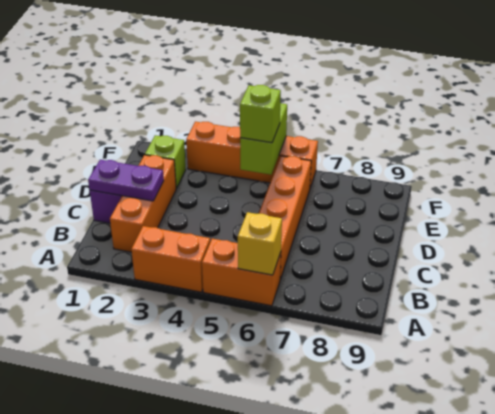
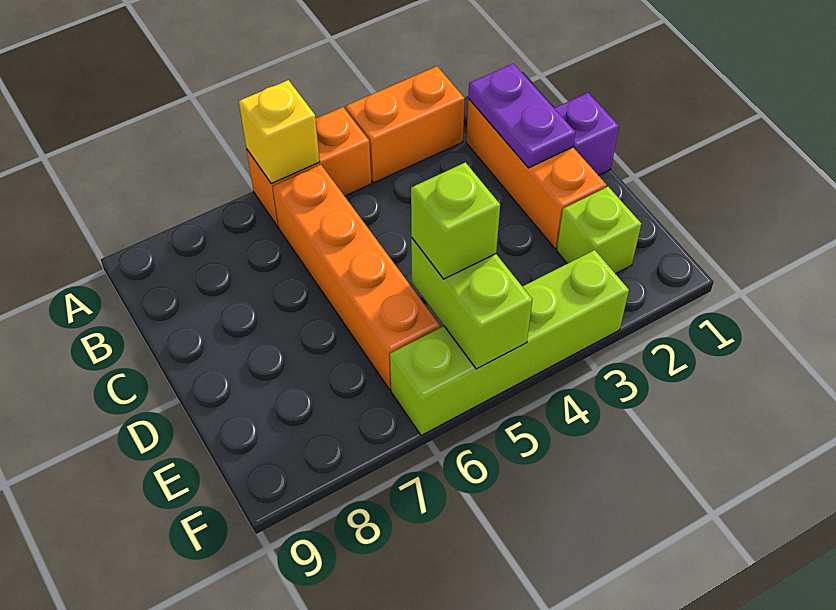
purple 1x2 plate [88,160,164,201] -> purple 1x2 plate turned to [468,64,575,168]
orange 1x4 brick [186,122,318,188] -> lime 1x4 brick [390,250,629,436]

